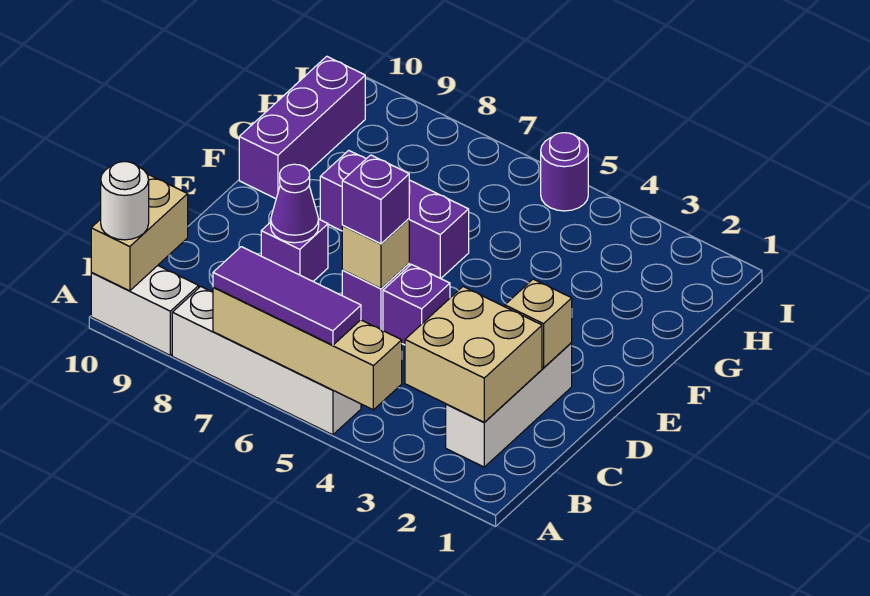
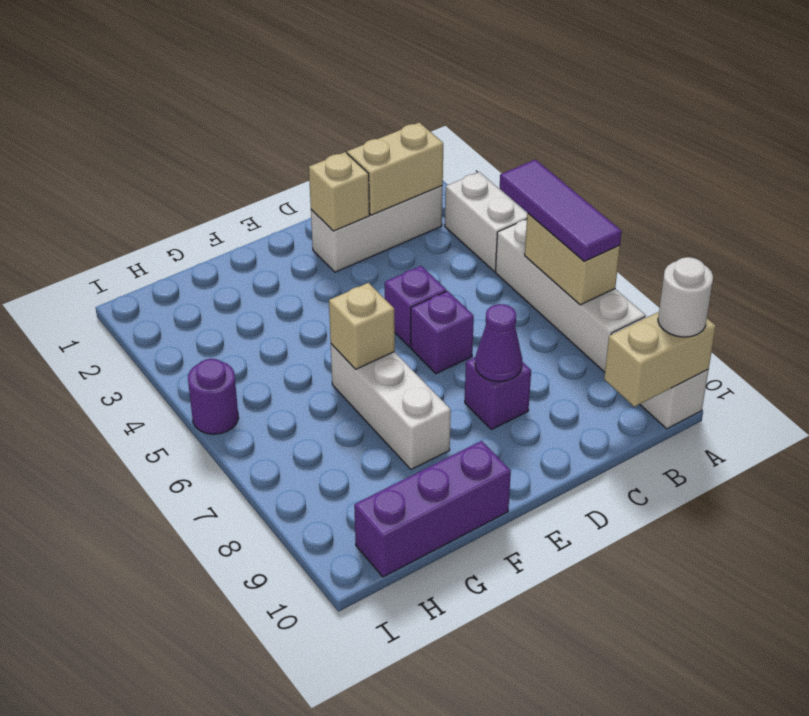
none -> white 1x2 brick [445,172,527,271]
tan 1x4 brick [213,287,402,410] -> tan 1x2 brick [525,213,620,305]
tan 2x2 brick [405,287,542,422] -> tan 1x2 brick [347,122,443,215]
tan 1x1 brick [342,219,409,288] -> tan 1x1 brick moved to [329,283,395,369]
purple 1x1 brick [342,155,409,244] -> none
purple 1x3 brick [320,150,469,279] -> white 1x3 brick [331,344,451,469]

